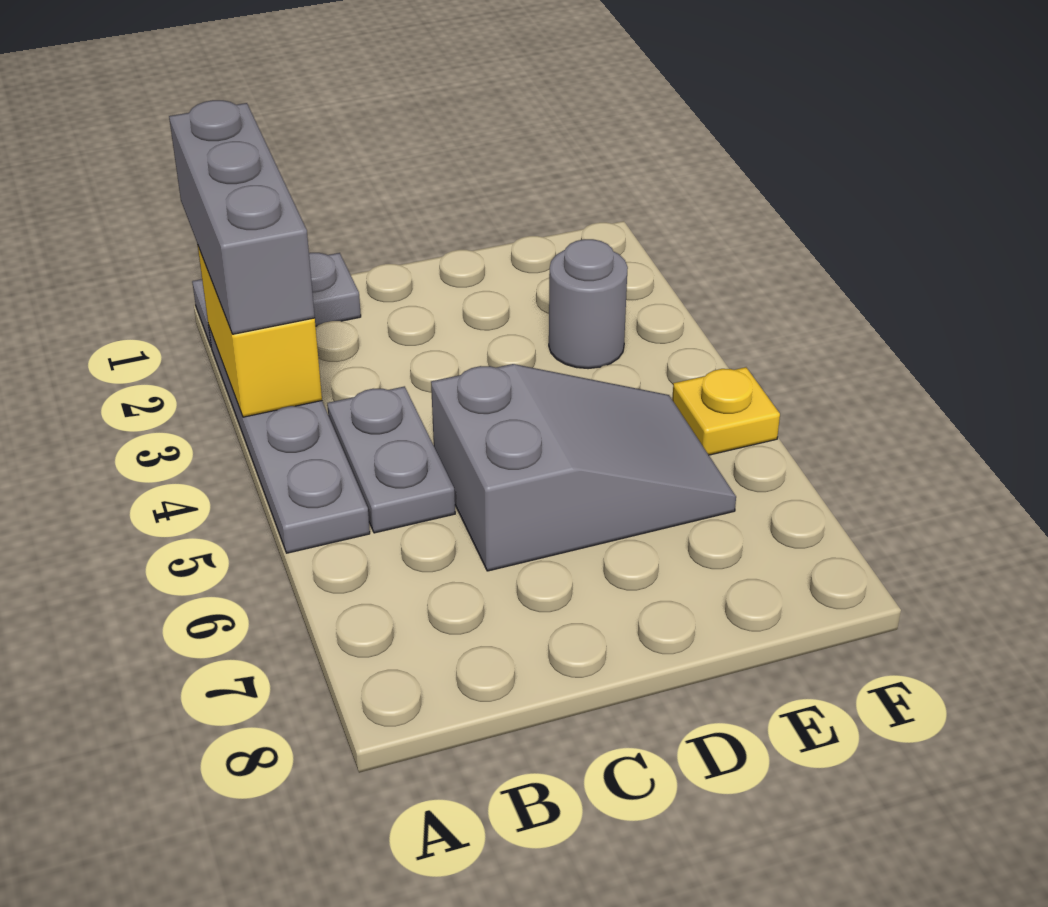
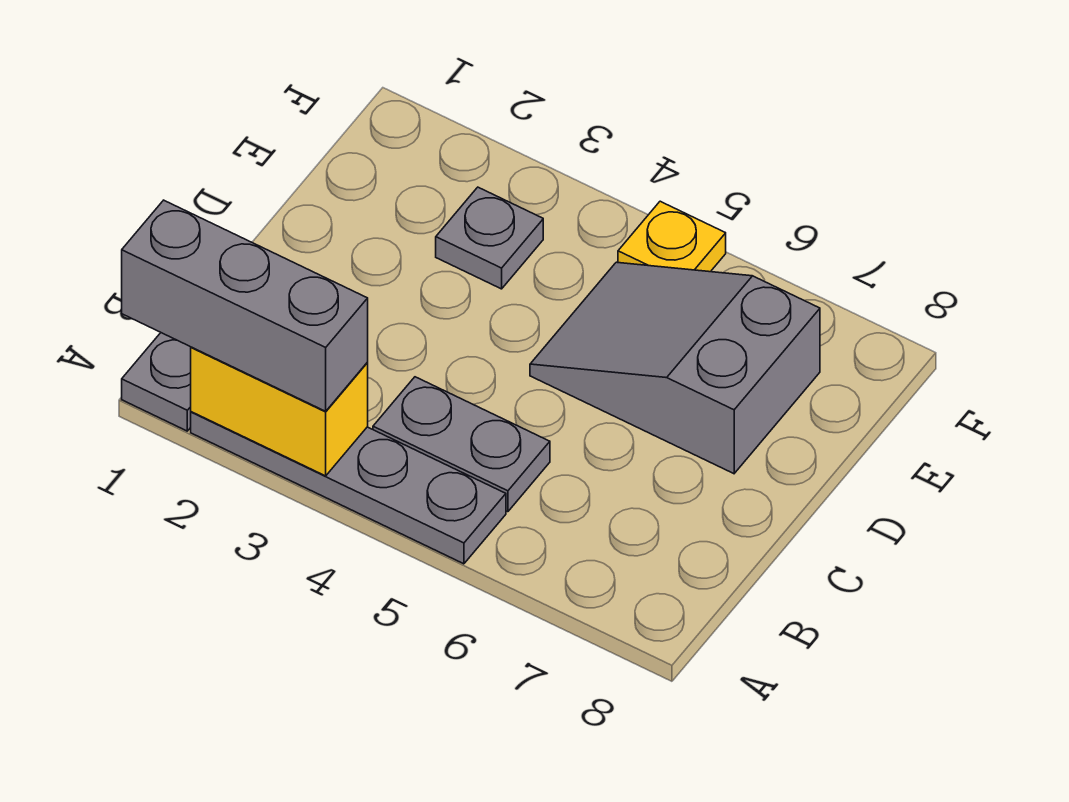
grey 2x3 slope [431,364,736,571] -> grey 2x3 slope turned to [530,262,820,474]
grey 1x1 round brick [549,239,628,369] -> grey 1x1 plate [436,187,543,289]

